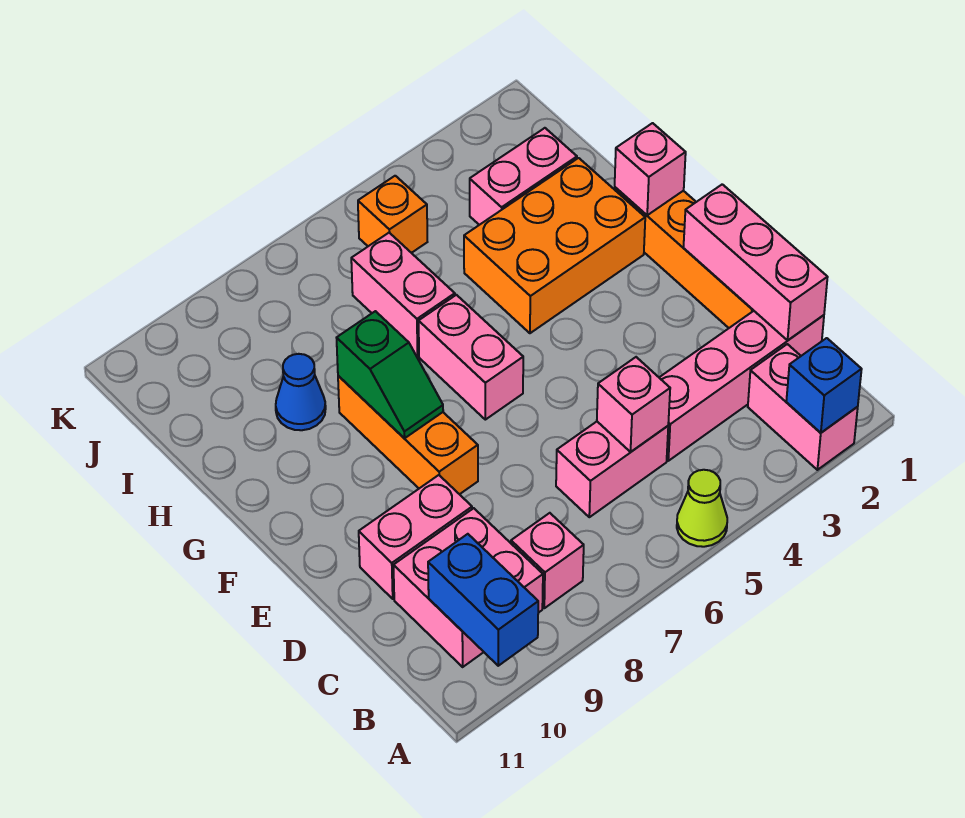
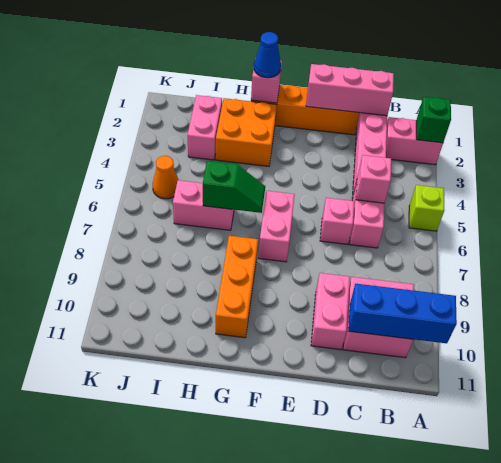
blue 1x1 brick [786,338,862,433] -> green 1x1 brick [416,97,451,143]
lime 1x1 cone [677,470,727,547] -> lime 1x1 brick [409,185,444,231]
blue 1x2 brick [428,534,538,666] -> blue 1x3 brick [348,284,457,343]
pink 1x1 brick [511,513,584,608] -> pink 1x1 brick moved to [320,198,354,244]
orange 1x3 brick [338,376,478,494] -> orange 1x3 brick turned to [216,236,258,338]
pink 1x2 brick [419,295,523,420] -> pink 1x2 brick turned to [258,191,295,262]
green 1x2 slope [337,311,443,438] -> green 1x2 slope moved to [203,161,265,213]
orange 2x3 brick [464,158,645,333] -> orange 2x2 brick [216,98,277,166]
blue 1x1 cone [276,354,326,430] -> blue 1x1 cone moved to [254,32,281,78]
orange 1x1 brick [358,176,427,253] -> orange 1x1 cone [153,156,178,199]

